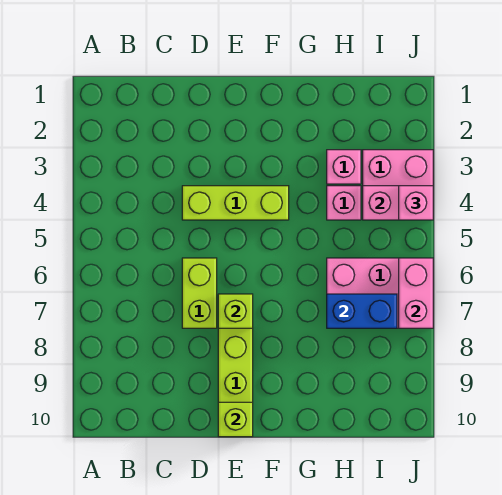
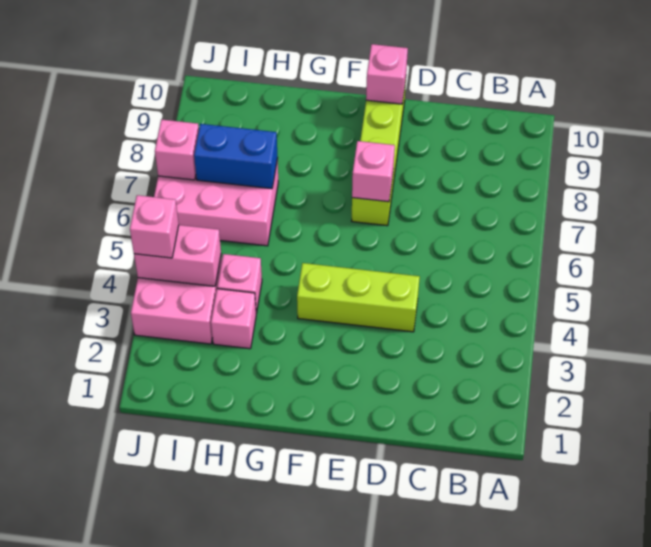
lime 1x2 brick [182,258,217,328] -> none
lime 1x1 brick [218,294,253,328] -> pink 1x1 brick [352,141,395,202]
lime 1x1 brick [218,402,253,437] -> pink 1x1 brick [366,44,408,104]
pink 1x2 brick [399,258,433,328] -> pink 1x1 brick [155,119,199,180]

